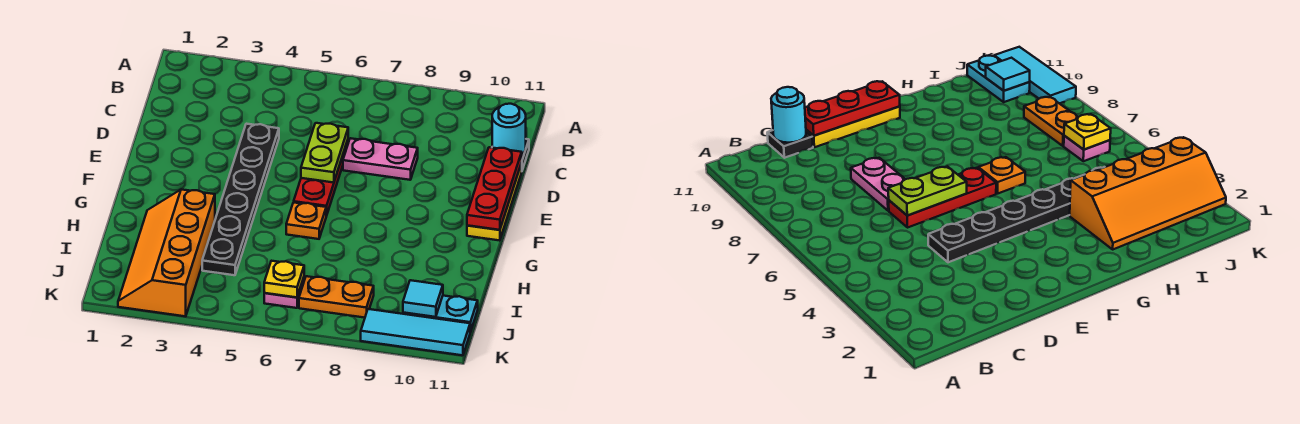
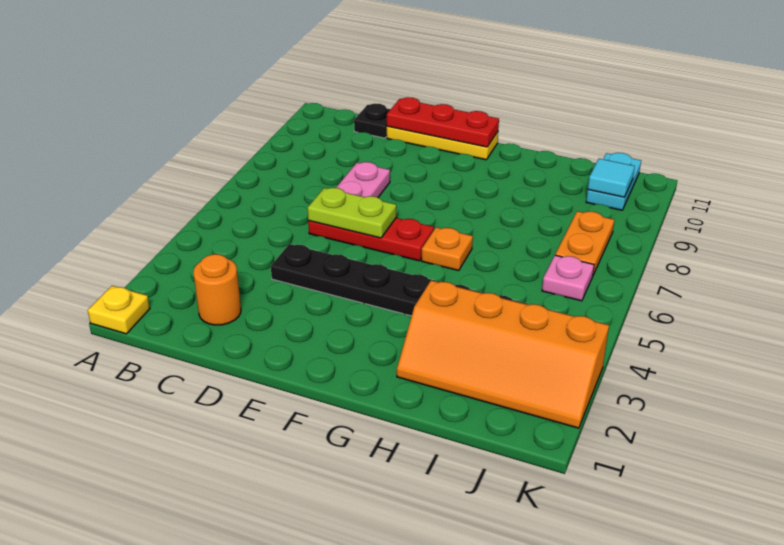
none -> orange 1x1 round brick [193,254,241,325]
cyan 1x1 round brick [492,104,526,154] -> none
yellow 1x1 plate [264,261,304,297] -> yellow 1x1 plate moved to [88,286,150,334]
cyan 1x3 tile [361,309,470,355] -> none

